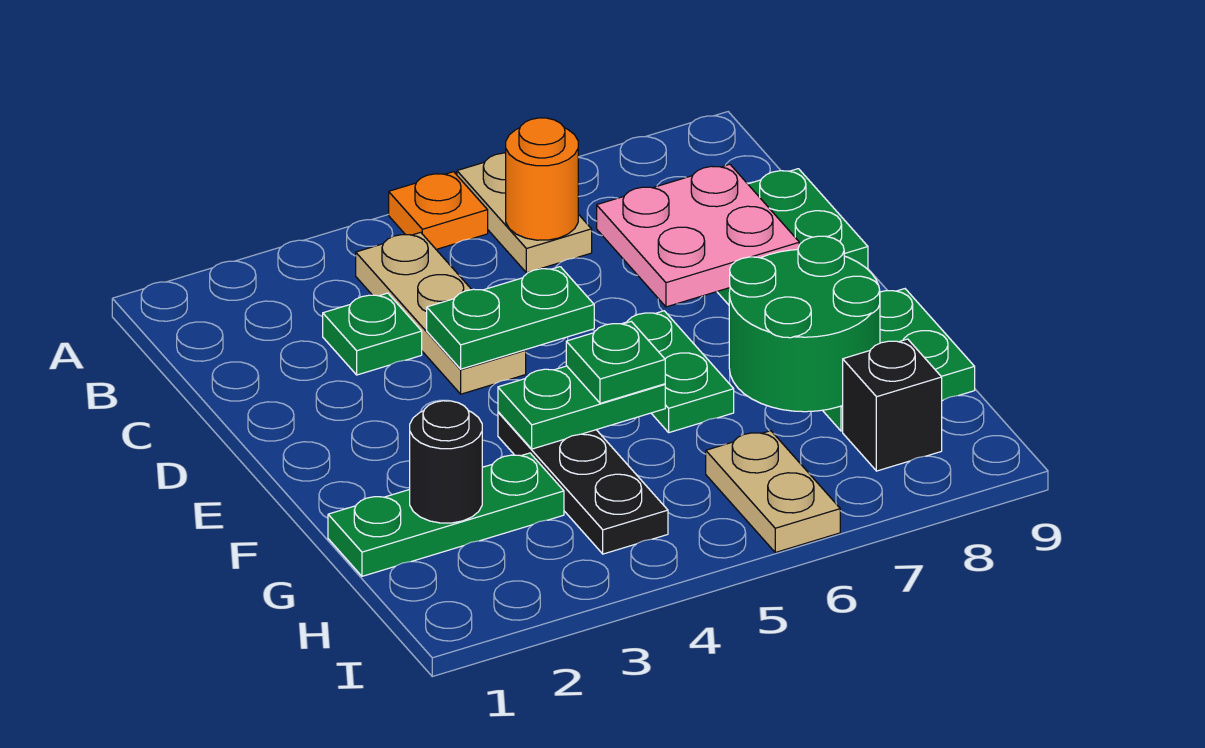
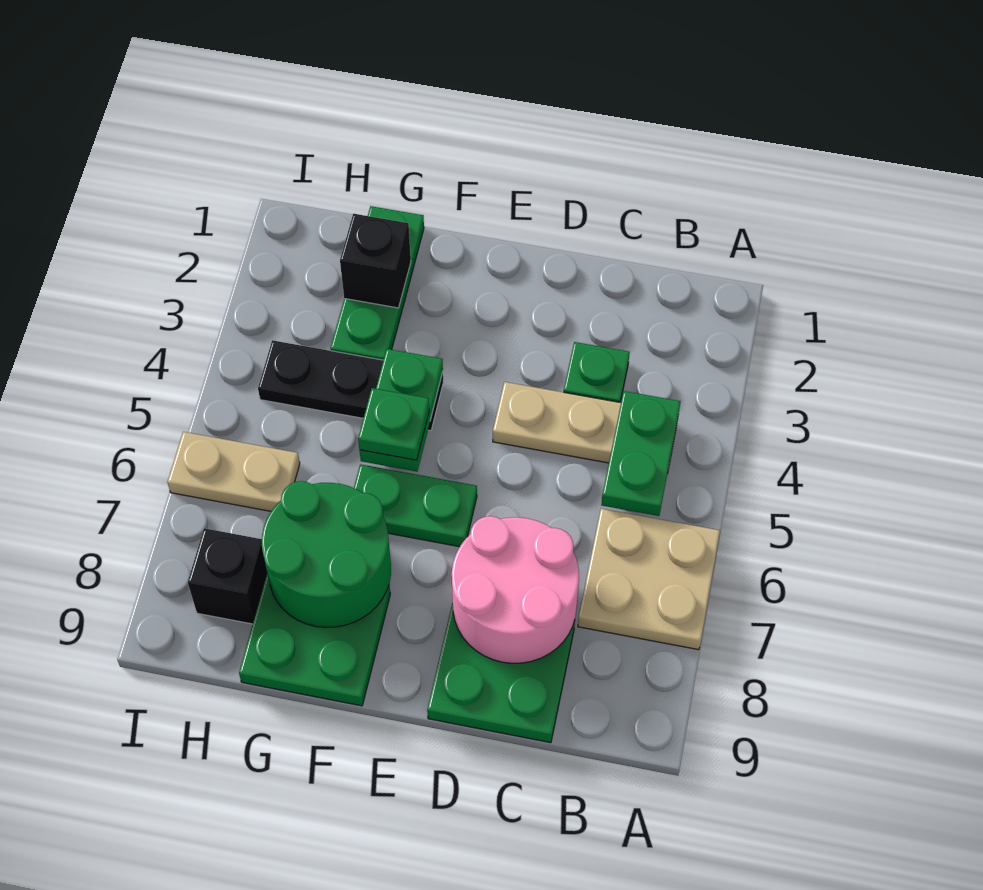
orange 1x1 plate [389,172,488,249] -> none
tan 1x2 plate [457,153,592,273] -> tan 2x2 plate [578,509,720,650]
orange 1x1 round brick [506,118,578,240] -> none
pink 2x2 plate [597,164,799,307] -> pink 2x2 round brick [452,516,579,663]
green 1x2 plate [427,267,594,369] -> green 1x2 plate moved to [601,391,681,516]
black 1x1 round brick [410,401,482,523] -> black 1x1 brick [340,214,411,308]

